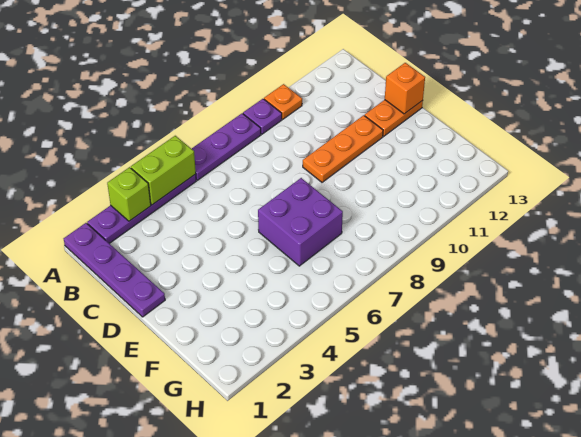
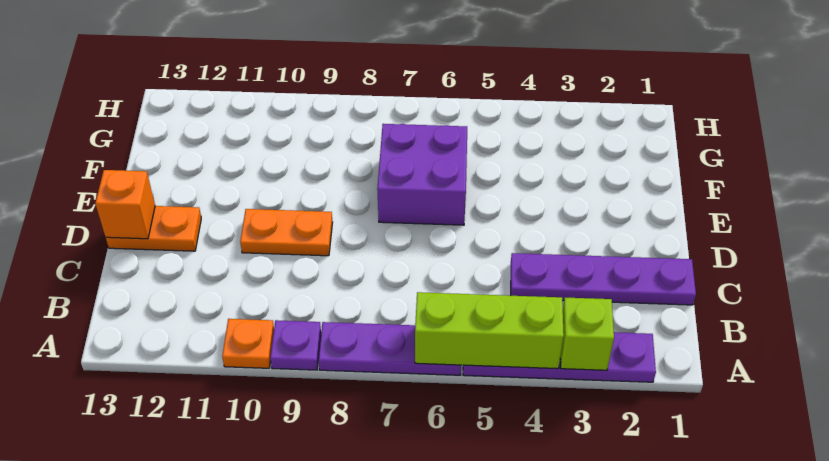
purple 1x4 plate [63,223,165,317] -> purple 1x4 plate turned to [511,253,696,305]
lime 1x2 brick [131,136,196,205] -> lime 1x3 brick [415,292,564,369]
orange 1x3 plate [303,115,383,182] -> orange 1x2 plate [240,209,333,256]

